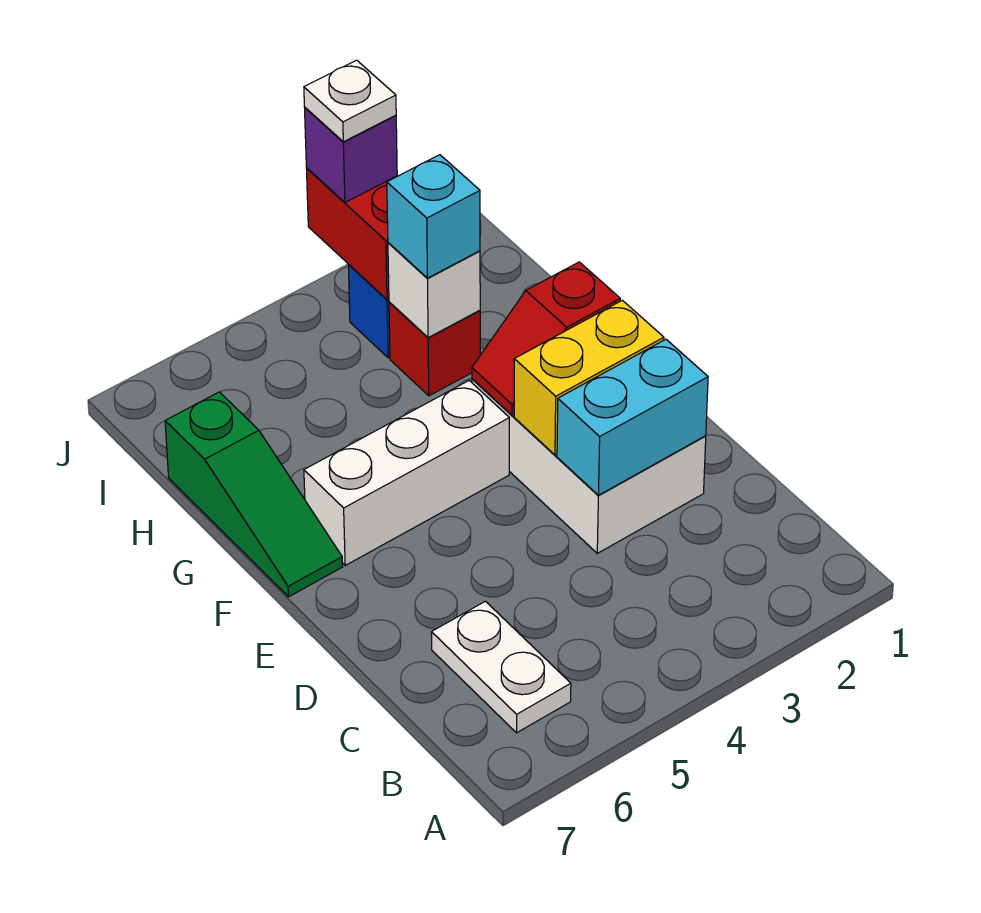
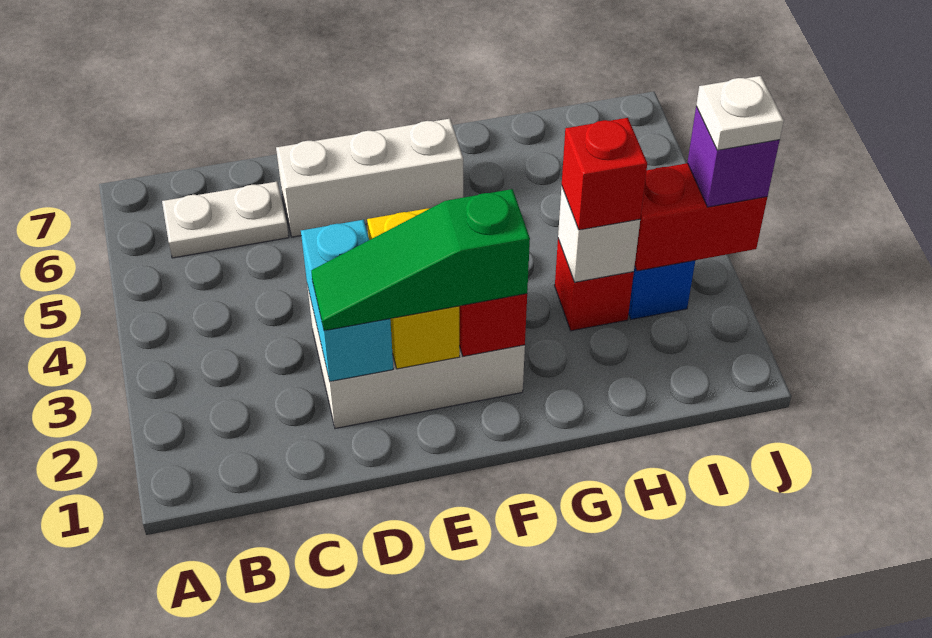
white 1x3 brick [304,381,509,565] -> white 1x3 brick turned to [276,119,463,237]
green 1x3 slope [165,392,342,597] -> green 1x3 slope moved to [311,189,530,331]
cyan 1x1 brick [387,155,480,278] -> red 1x1 brick [562,118,647,230]

